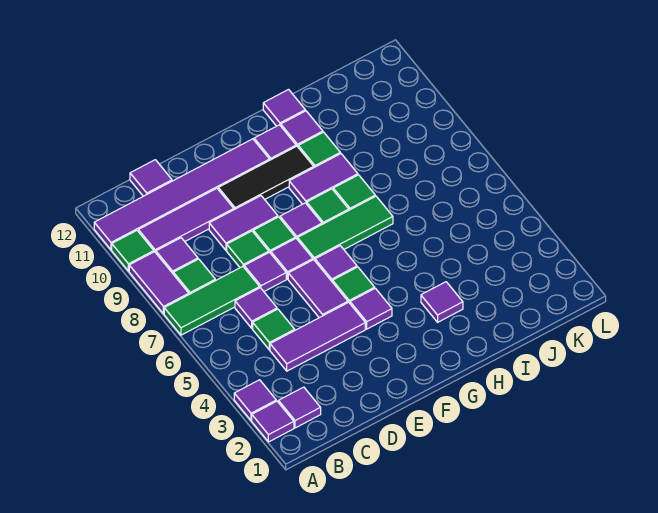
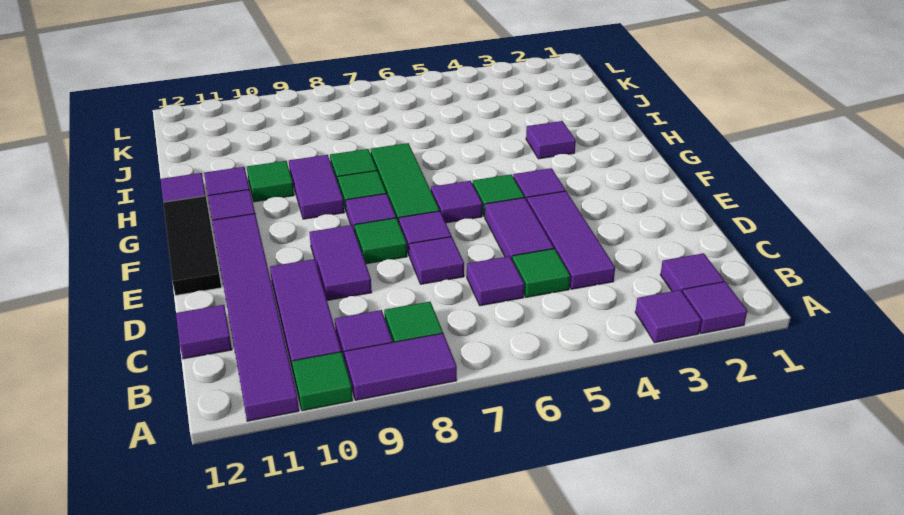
green 1x3 tile [164,266,260,335] -> none
green 1x1 tile [227,231,269,268] -> none
purple 1x2 tile [288,260,348,318] -> purple 1x2 tile turned to [485,198,554,259]
black 1x3 tile [218,146,314,210] -> black 1x3 tile moved to [163,196,221,295]

